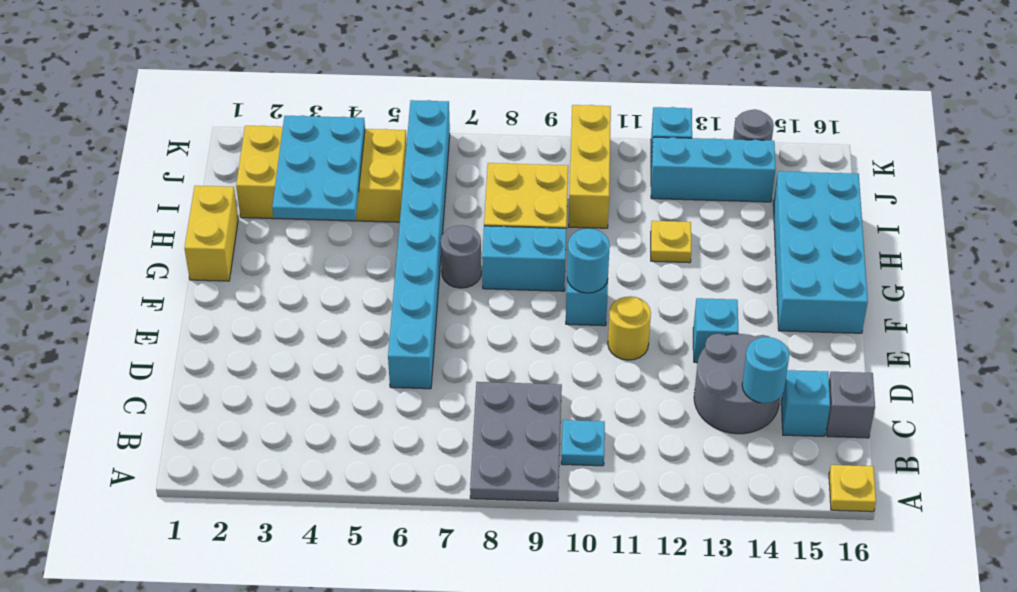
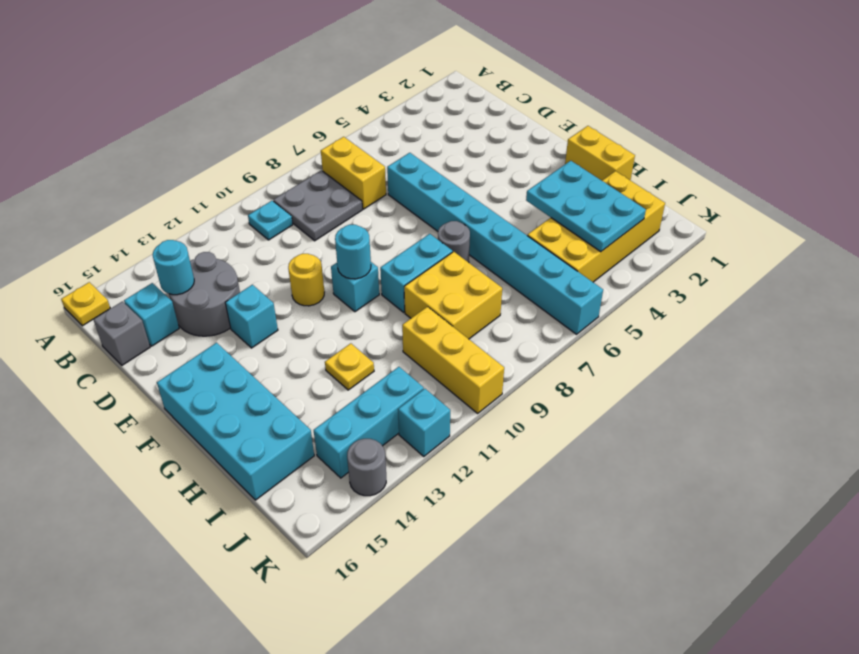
grey 2x3 plate [470,382,562,501] -> grey 2x2 plate [273,170,363,241]
none -> yellow 1x2 brick [321,137,386,209]

